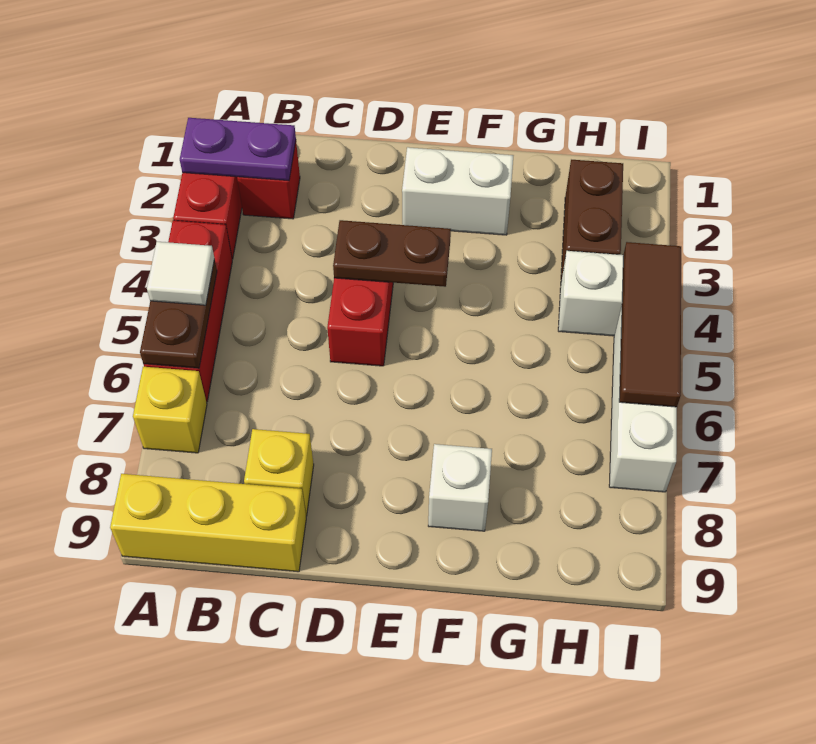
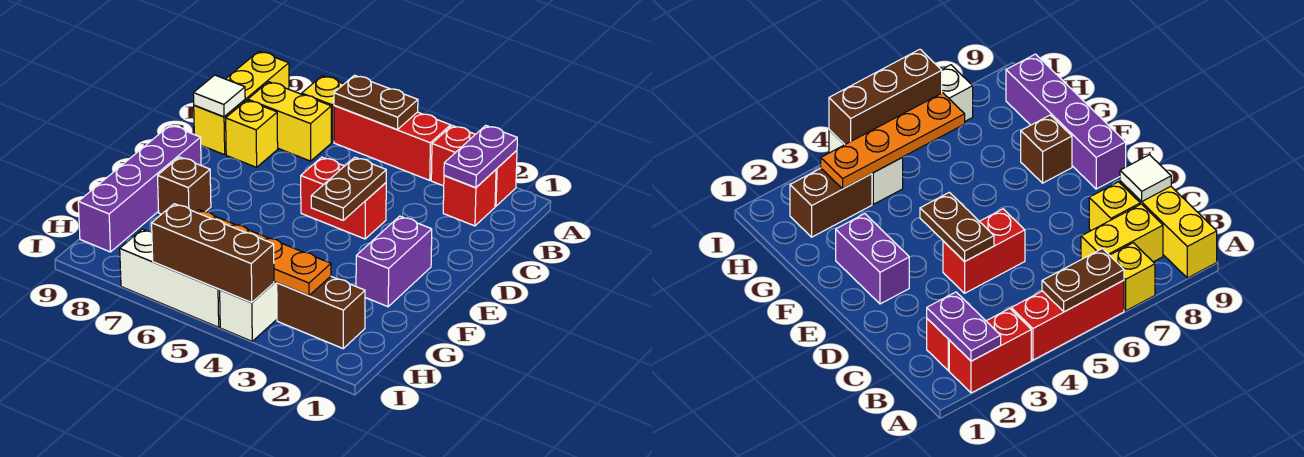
white 1x1 tile [147,242,214,305] -> white 1x1 tile moved to [193,75,245,117]
none -> yellow 1x2 brick [248,82,331,161]
white 1x2 brick [402,147,513,235] -> purple 1x2 brick [356,216,432,307]
none -> purple 1x4 brick [78,125,201,252]
white 1x1 brick [428,444,492,531] -> brown 1x1 brick [158,157,211,214]
none -> orange 1x4 plate [196,210,331,296]
brown 1x3 tile [619,242,681,407] -> brown 1x3 brick [152,204,274,303]

